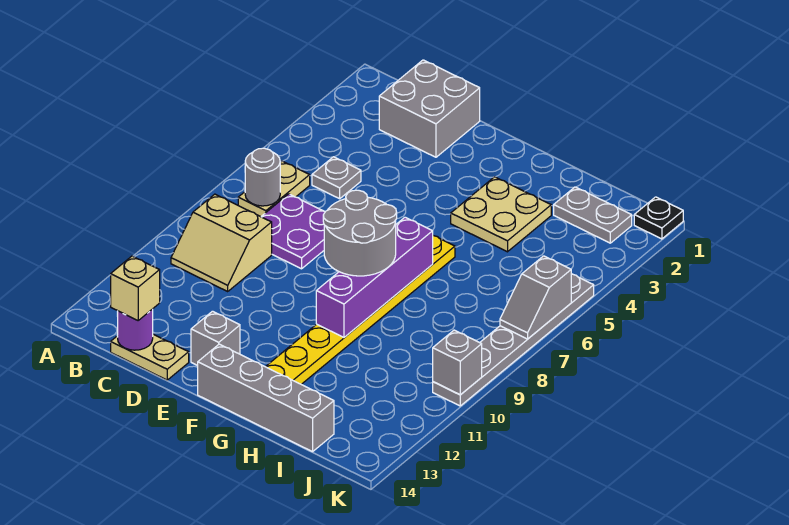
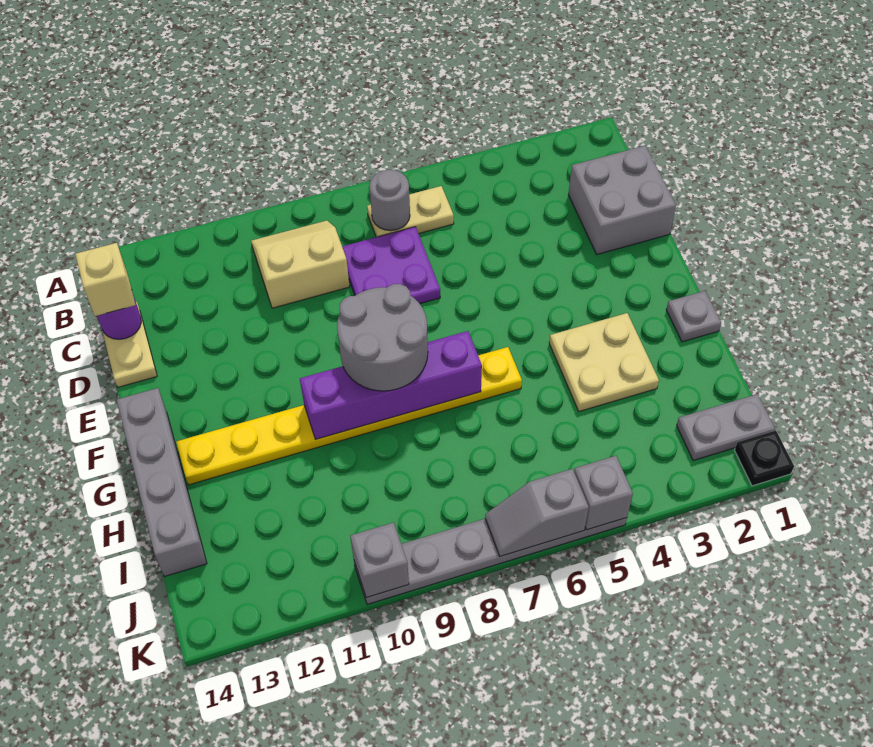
tan 2x2 slope [171,194,272,291] -> tan 2x2 slope turned to [251,221,350,308]
grey 1x1 plate [312,157,361,199] -> grey 1x1 plate moved to [666,291,721,342]
grey 1x1 brick [191,311,240,366] -> grey 1x1 brick moved to [574,456,633,530]
grey 1x2 plate [554,187,632,243] -> grey 1x2 plate turned to [677,394,775,461]

